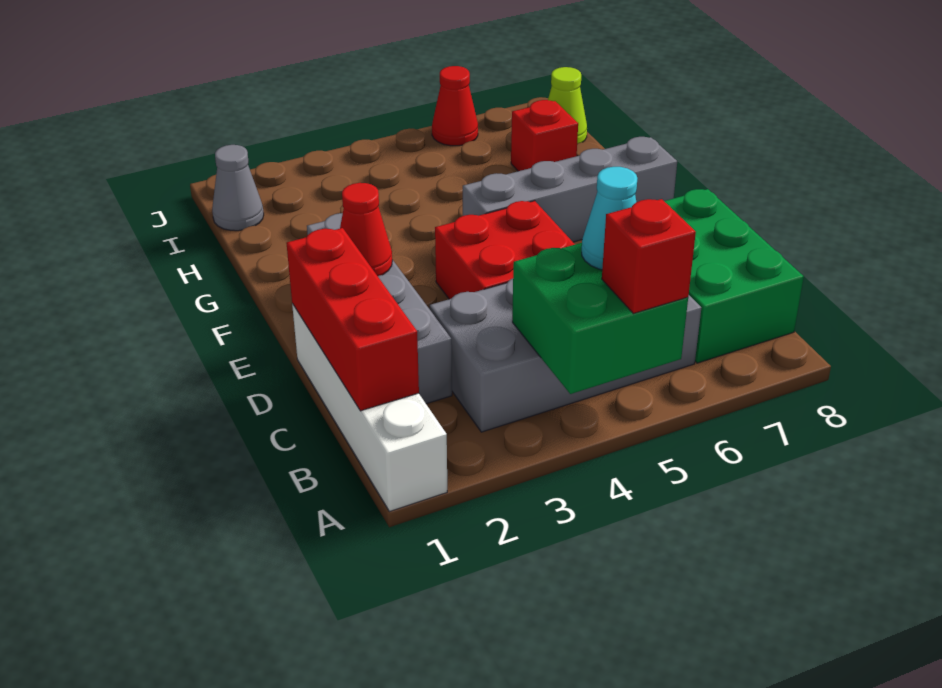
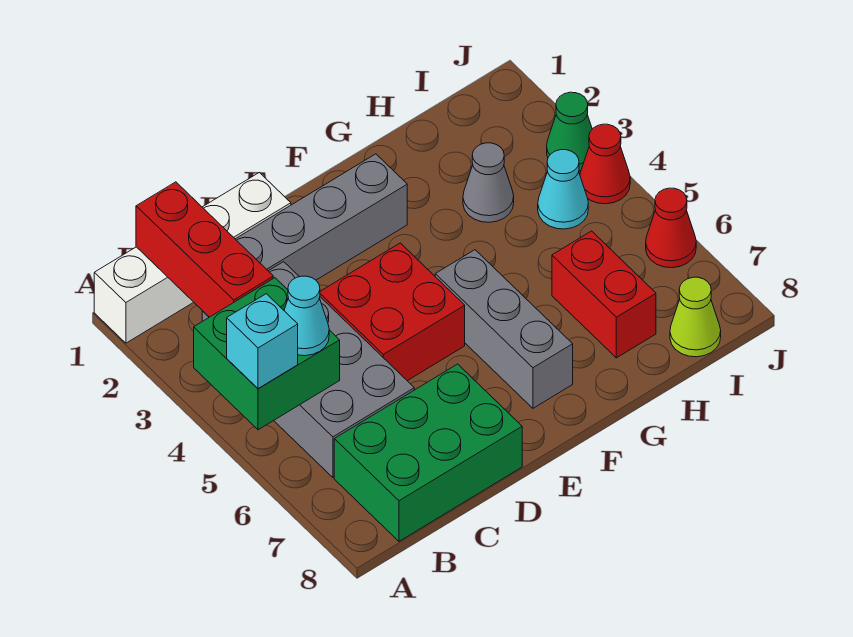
red 1x1 brick [602,199,696,314] -> cyan 1x1 brick [227,294,298,389]
red 1x3 brick [286,228,419,411] -> red 1x3 brick turned to [136,182,273,317]
red 1x1 cone [340,183,392,276] -> red 1x1 cone moved to [580,124,630,204]
grey 1x4 brick [463,137,677,242] -> grey 1x3 brick [435,250,573,408]
red 1x1 brick [511,100,578,171] -> red 1x2 brick [552,231,656,358]
grey 1x1 cone [212,145,264,231] -> grey 1x1 cone moved to [463,143,514,222]
none -> cyan 1x1 cone [538,150,588,229]
none -> green 1x1 cone [547,92,592,171]

